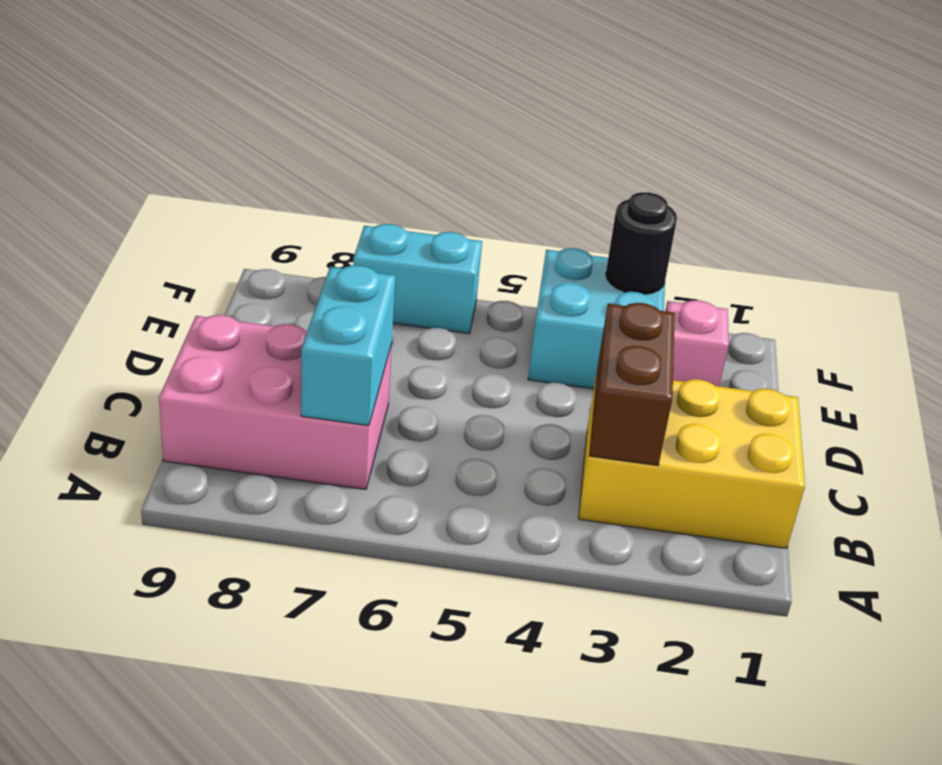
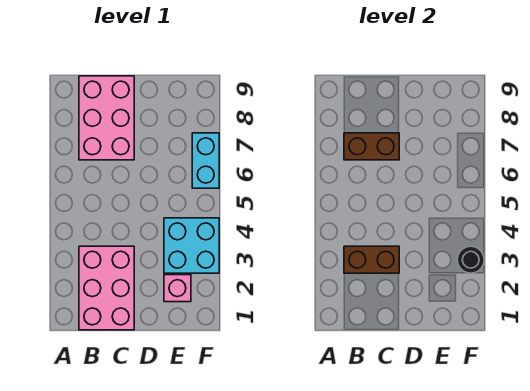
yellow 2x3 brick [579,373,805,548] -> pink 2x3 brick [79,246,134,330]
cyan 1x2 brick [301,265,396,426] -> brown 1x2 brick [344,133,399,160]

